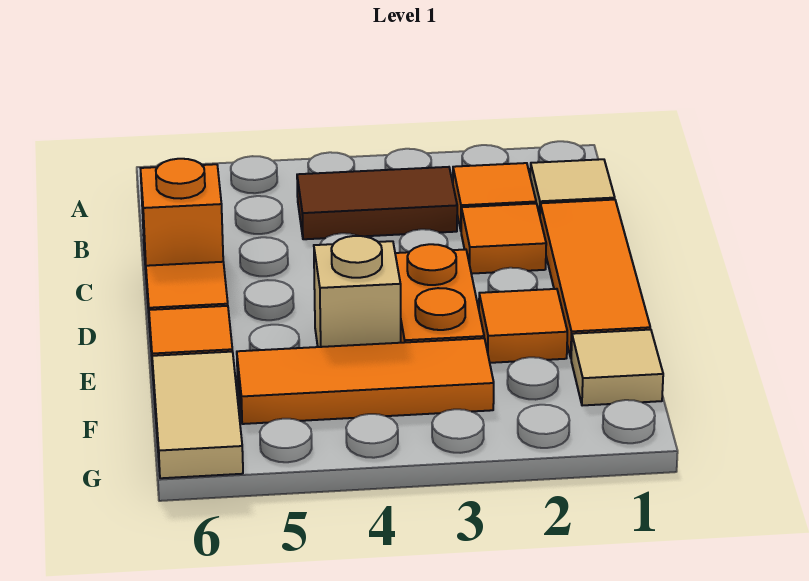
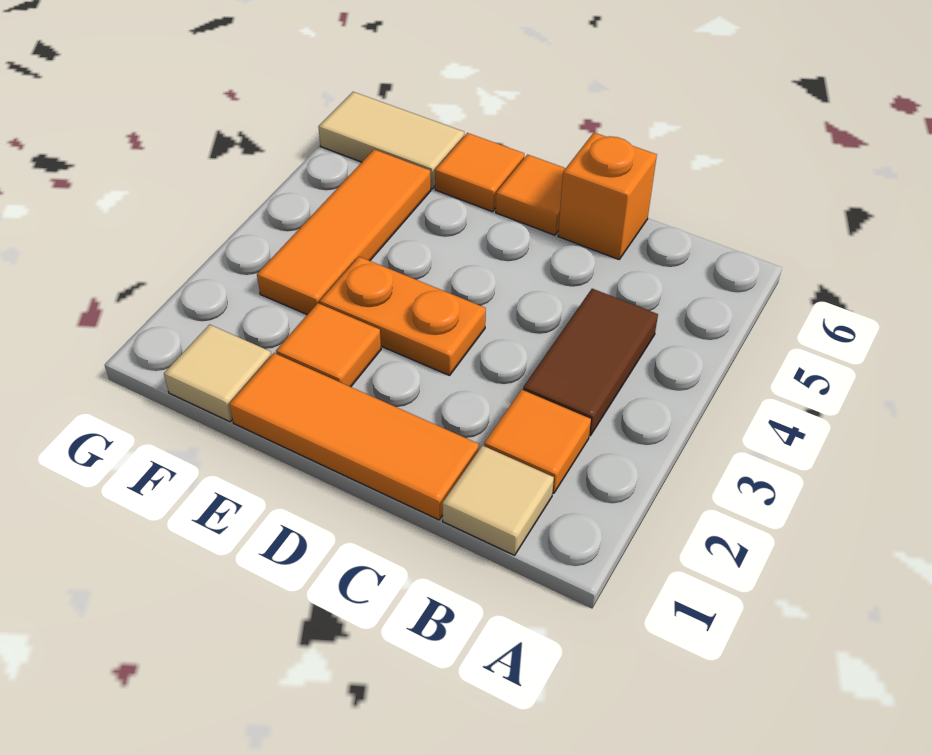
orange 1x1 tile [461,204,546,274] -> none
tan 1x1 brick [314,236,401,347] -> none

